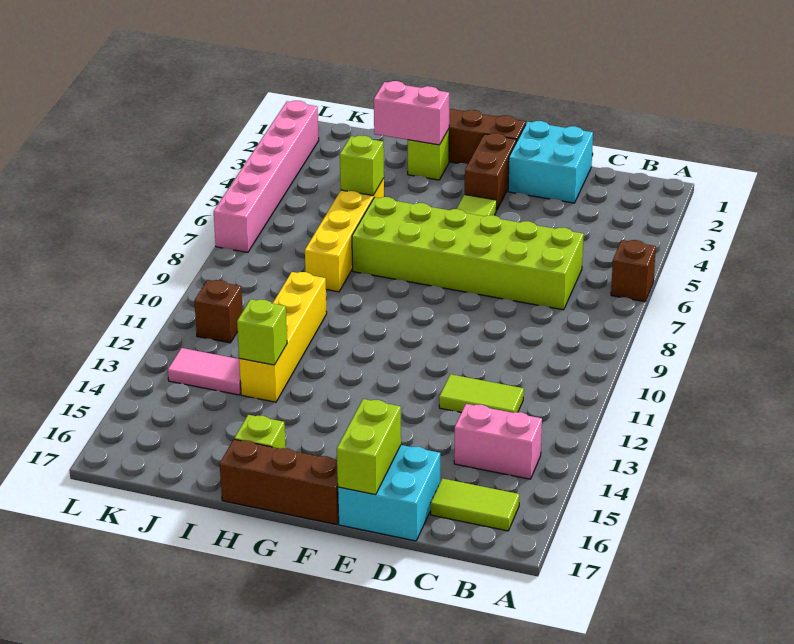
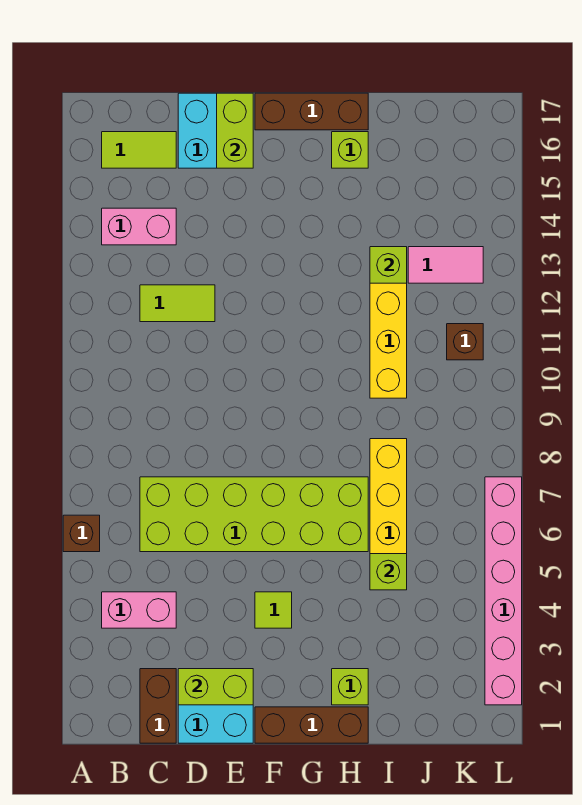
none -> lime 1x2 brick [178,669,253,705]
brown 1x2 brick [465,133,516,210] -> brown 1x2 brick moved to [140,669,176,743]
pink 1x2 brick [374,81,449,145] -> pink 1x2 brick moved to [102,592,176,628]

